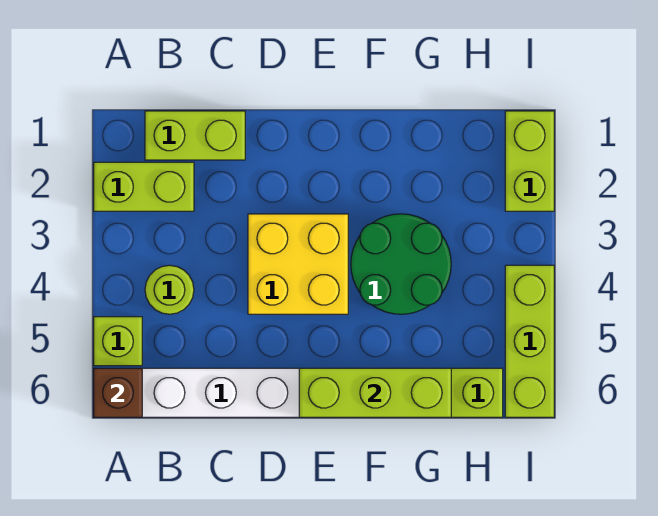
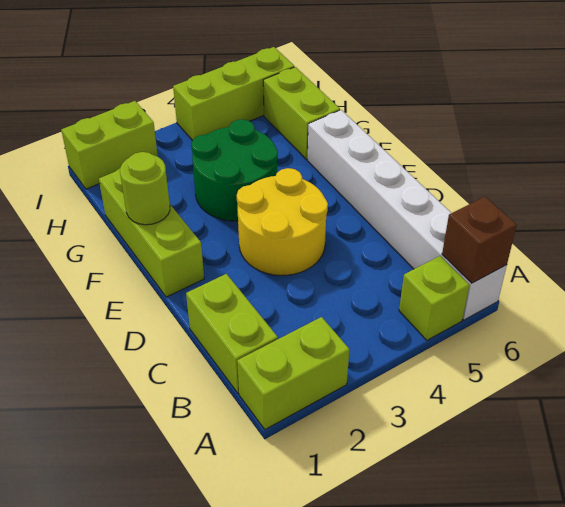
lime 1x2 brick [94,162,194,211] -> lime 1x2 brick turned to [237,317,350,429]
lime 1x1 round brick [145,265,194,314] -> lime 1x1 round brick moved to [120,152,170,225]
yellow 2x2 brick [248,214,348,314] -> yellow 2x2 round brick [237,168,328,276]
lime 1x3 brick [299,368,451,417] -> lime 1x3 brick moved to [99,169,204,297]

